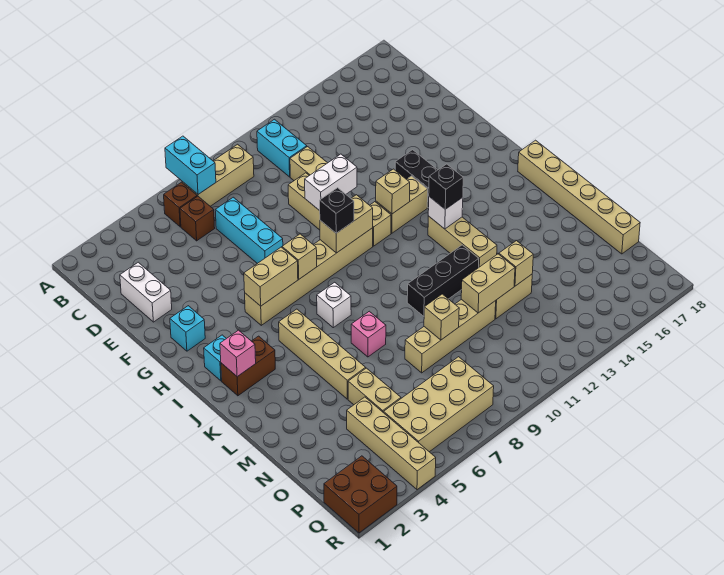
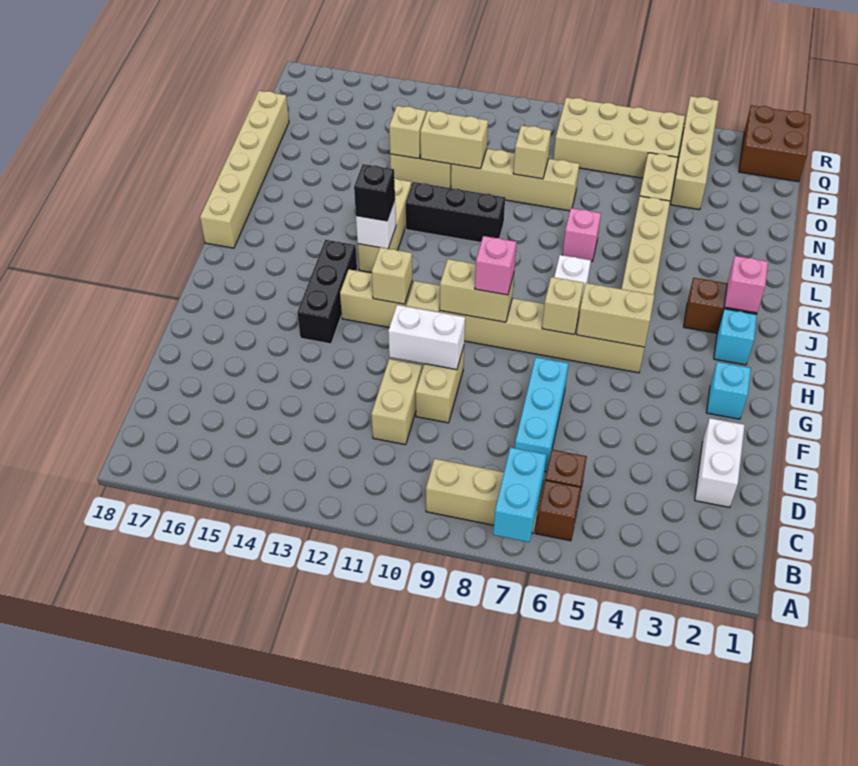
cyan 1x2 brick [257,119,307,177] -> none
black 1x1 brick [320,188,354,233] -> pink 1x1 brick [475,236,517,295]

